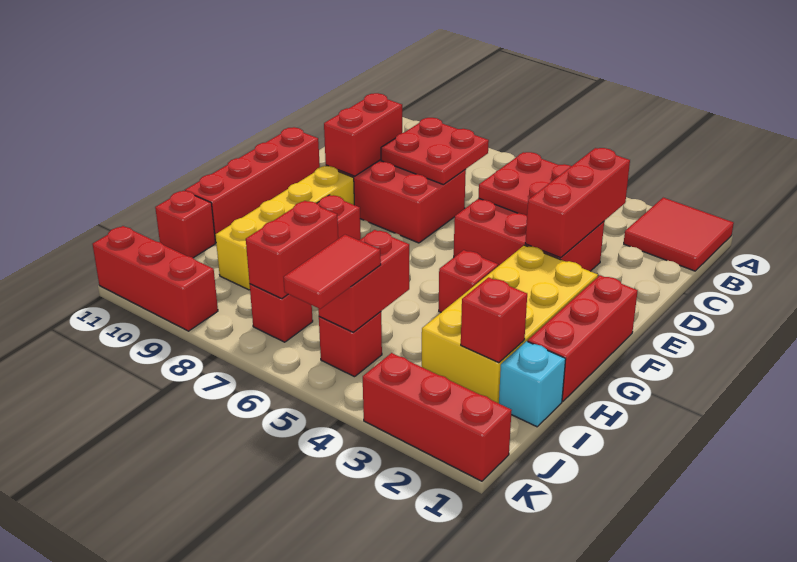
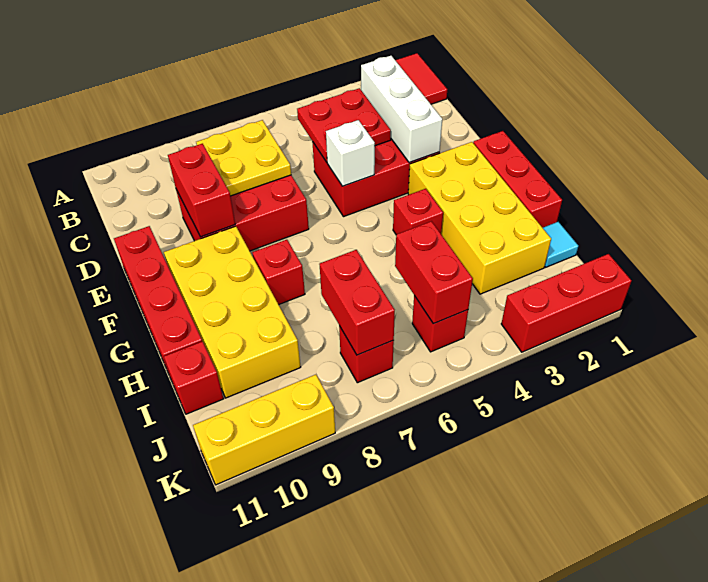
red 1x3 brick [525,148,630,258] -> white 1x3 brick [361,56,442,163]
red 2x2 plate [381,118,489,184] -> yellow 2x2 plate [196,120,291,196]
none -> white 1x1 brick [326,120,375,186]
yellow 1x4 brick [216,166,354,290] -> yellow 2x4 brick [164,226,301,398]
cyan 1x1 brick [499,341,566,427] -> cyan 1x1 tile [543,222,578,267]
red 1x1 brick [461,277,527,363] -> none
red 1x2 tile [284,235,381,309] -> none
red 1x3 brick [93,226,218,331] -> yellow 1x3 brick [193,375,335,485]

